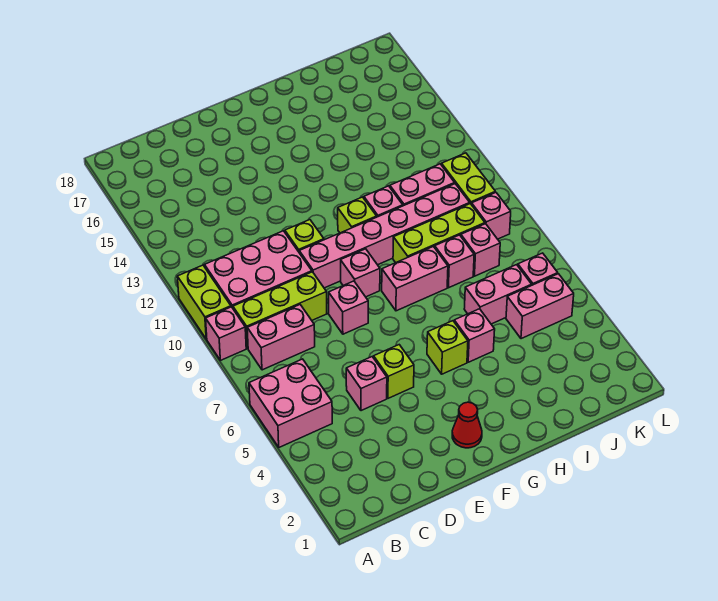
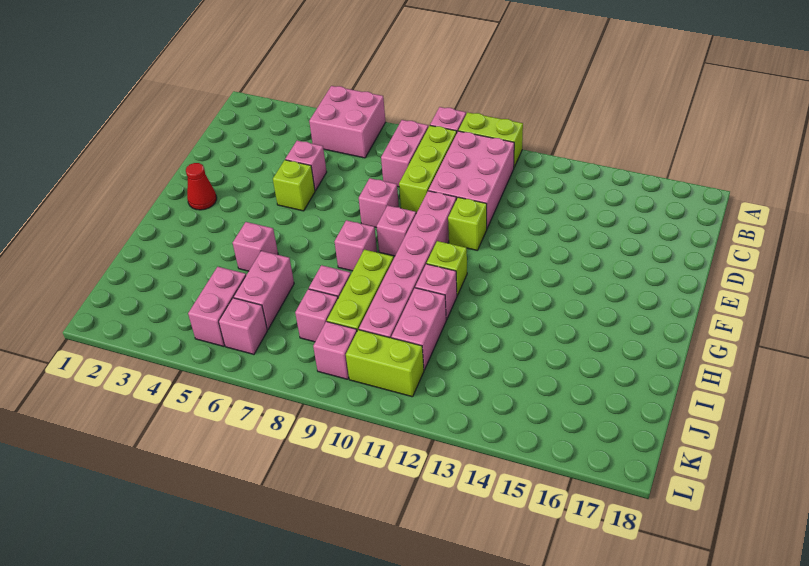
lime 1x1 brick [427,321,468,374] -> none
pink 1x2 brick [382,246,448,311] -> pink 1x1 brick [335,220,377,271]

